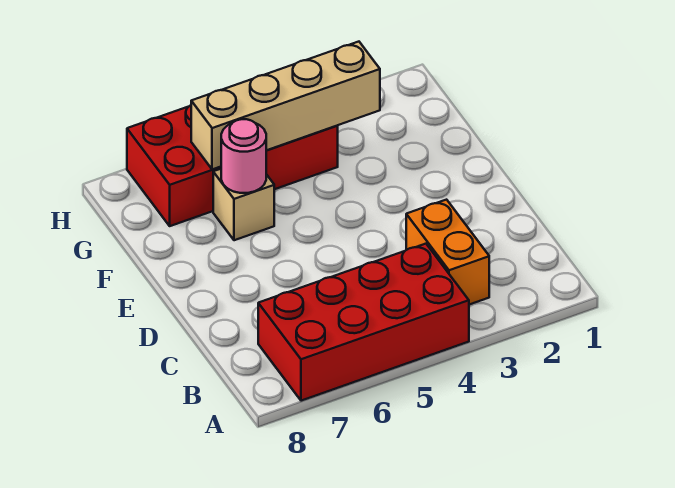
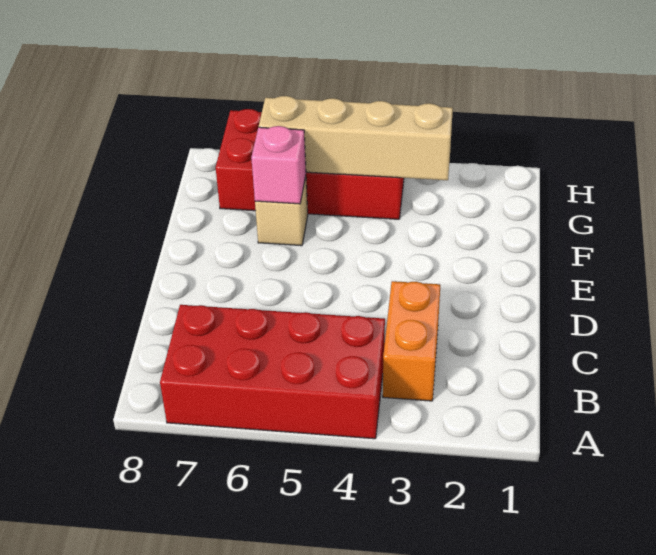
pink 1x1 round brick [221,119,266,193] -> pink 1x1 brick [251,126,306,204]

